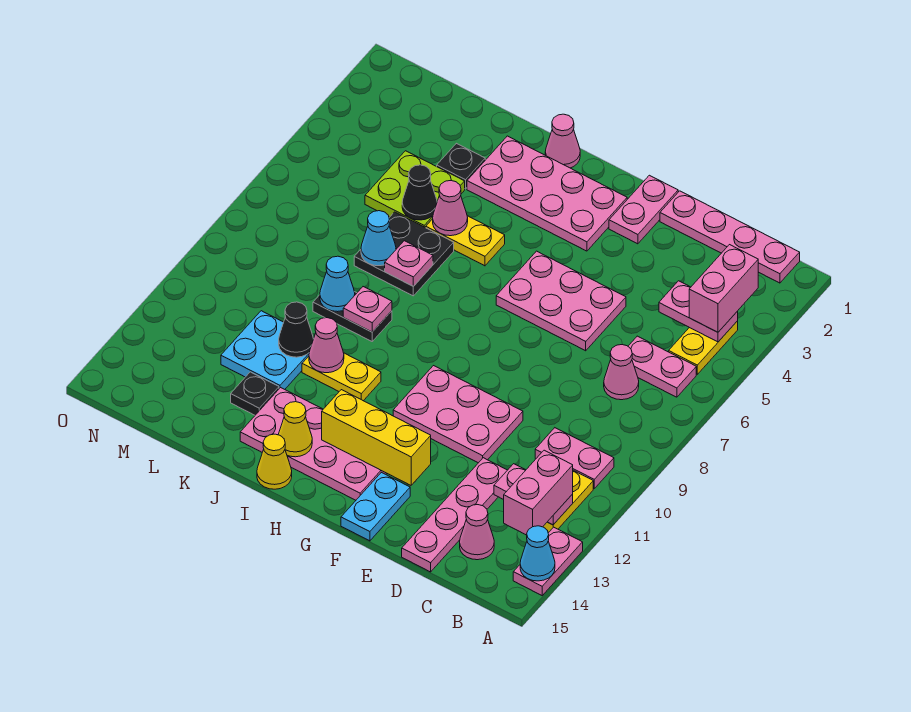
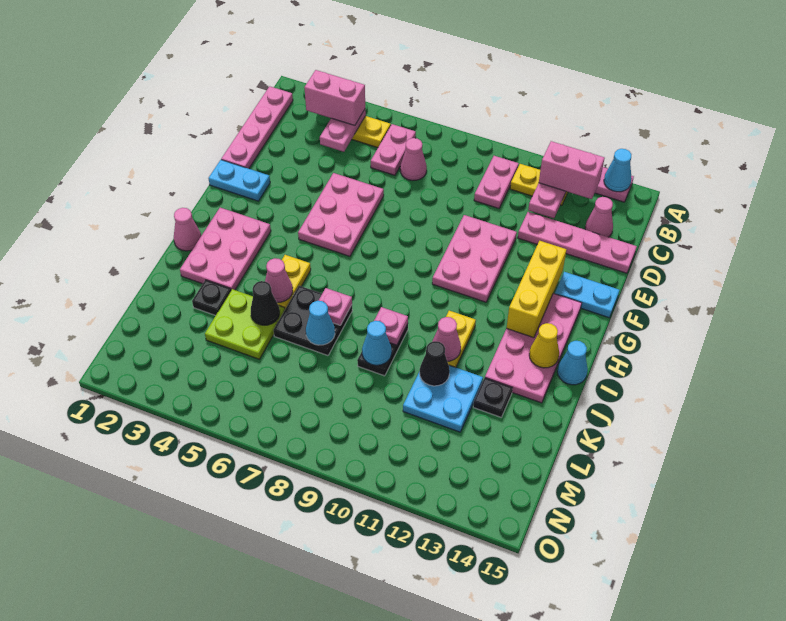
pink 1x2 plate [609,175,678,244] -> cyan 1x2 plate [208,160,270,201]
pink 2x4 plate [467,136,627,251] -> pink 2x3 plate [180,208,271,290]
yellow 1x1 cone [257,434,292,489] -> cyan 1x1 cone [557,341,588,385]

